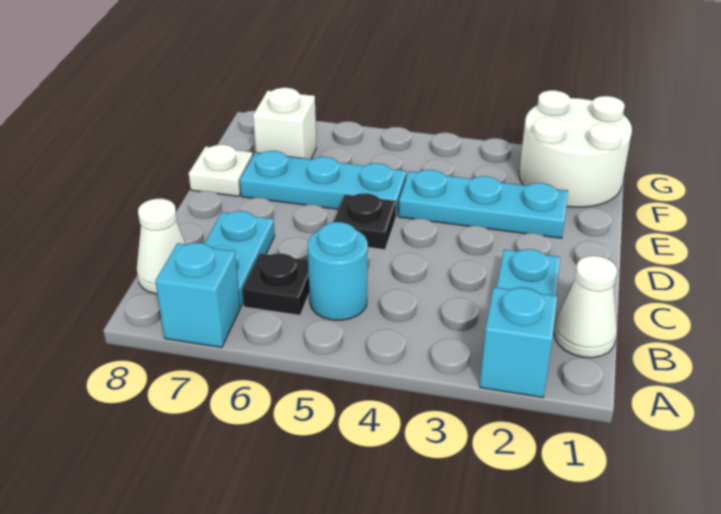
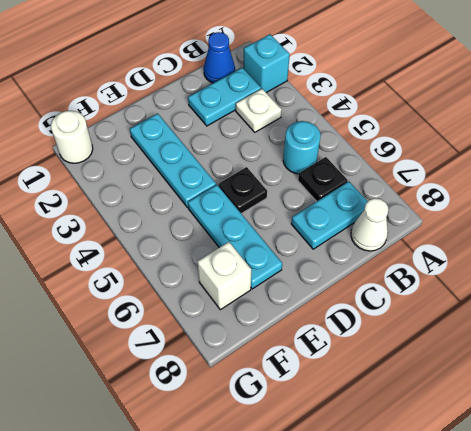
cyan 1x1 brick [155,243,240,348] -> none
white 1x1 cone [554,256,617,358] -> blue 1x1 cone [204,32,235,83]
white 1x1 plate [189,145,253,196] -> white 1x1 plate moved to [236,89,281,132]
white 2x2 round brick [519,90,632,207] -> white 1x1 round brick [51,111,93,163]

